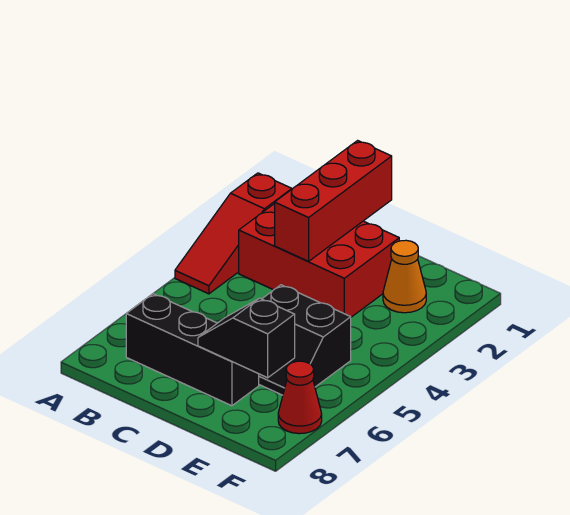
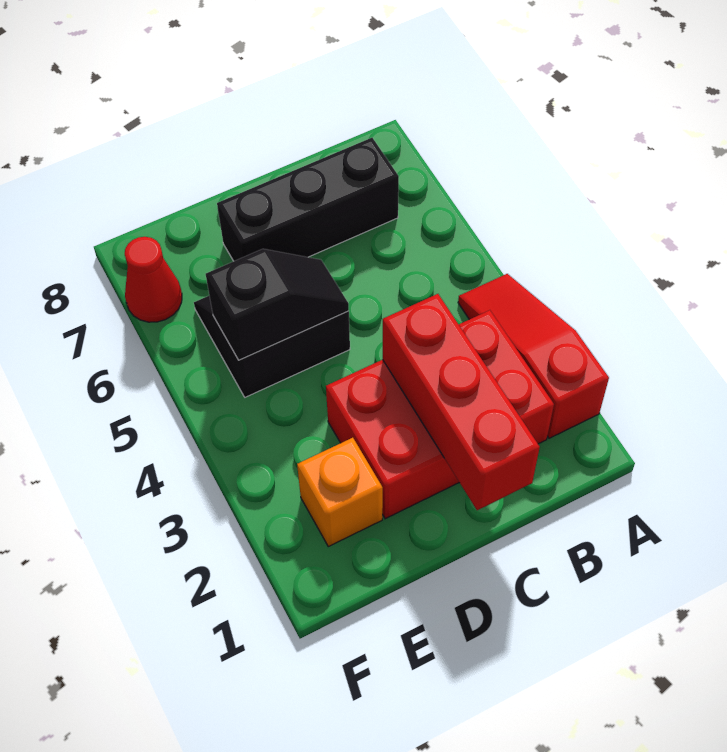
black 1x2 slope [198,298,295,378] -> black 1x2 slope moved to [206,249,349,360]
orange 1x1 cone [383,240,426,313] -> orange 1x1 brick [297,438,383,547]

